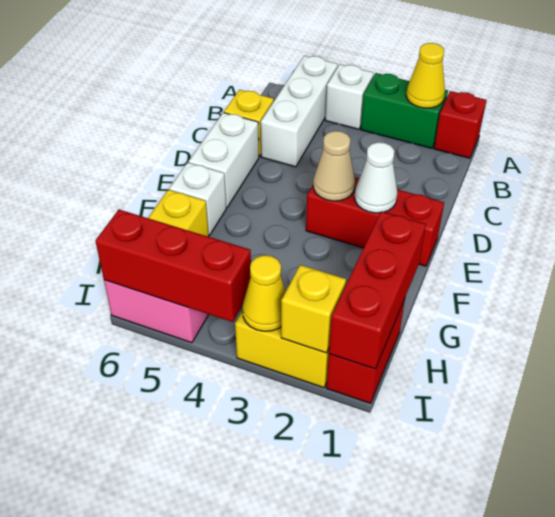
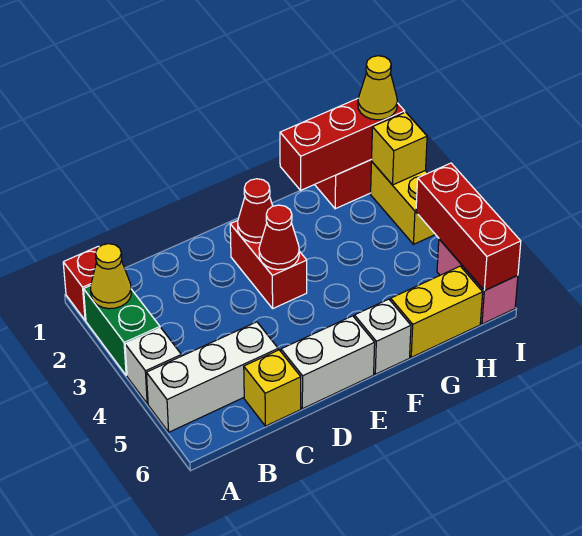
red 1x3 brick [306,178,444,266] -> red 1x2 brick [230,221,307,308]
white 1x1 cone [355,142,397,213] -> red 1x1 cone [238,179,273,243]
tan 1x1 cone [313,131,355,201] -> red 1x1 cone [259,205,299,270]
yellow 1x1 cone [242,255,286,331] -> yellow 1x1 cone moved to [358,56,397,120]

